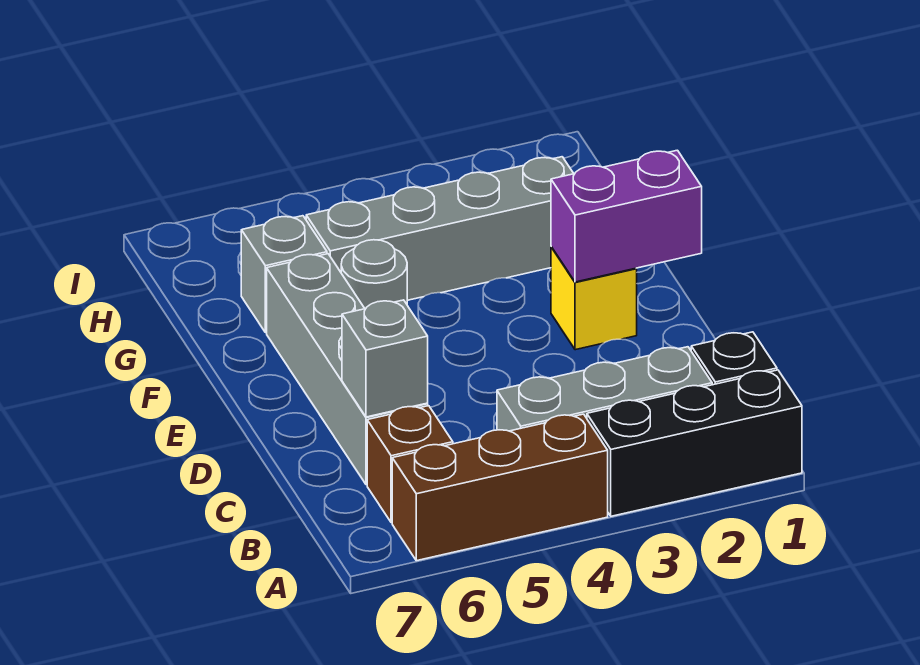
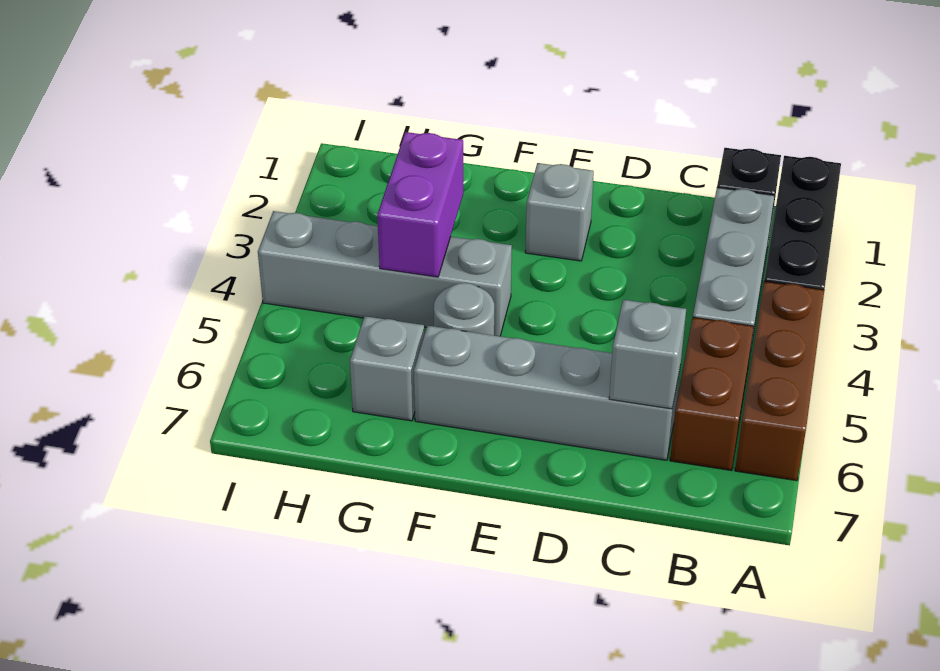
brown 1x1 brick [367,406,453,523] -> brown 1x2 brick [670,317,754,471]
purple 1x2 brick [551,150,702,282] -> purple 1x2 brick moved to [377,132,463,277]
yellow 1x1 brick [551,247,637,350] -> grey 1x1 brick [525,163,594,261]
grey 1x4 brick [306,157,574,300] -> grey 1x4 brick turned to [258,211,512,336]

